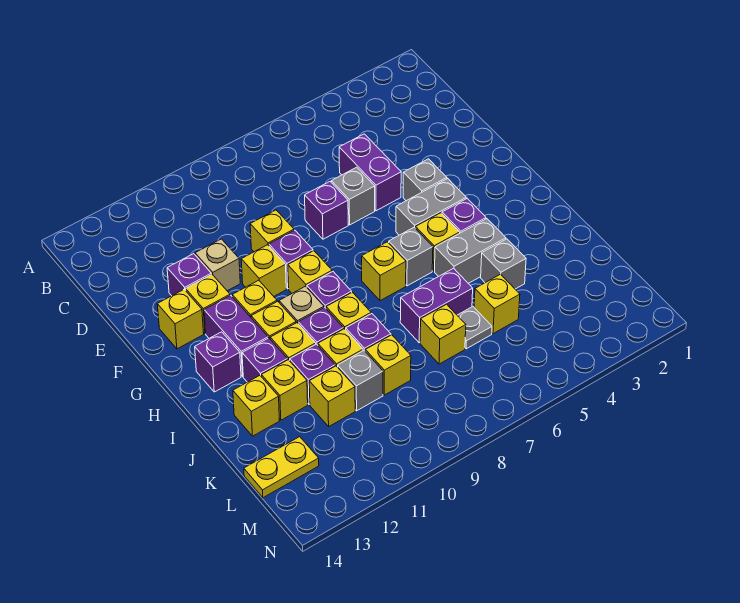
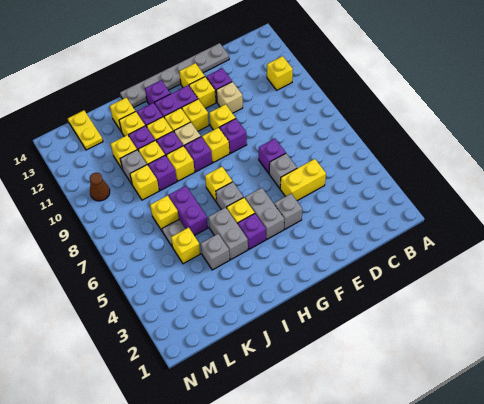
purple 1x2 brick [339,134,401,211] -> yellow 1x2 brick [280,159,326,201]
none -> grey 1x6 plate [120,43,229,108]
yellow 1x1 brick [250,210,294,252] -> yellow 1x1 brick moved to [267,56,293,90]
none -> brown 1x1 cone [90,173,110,201]

